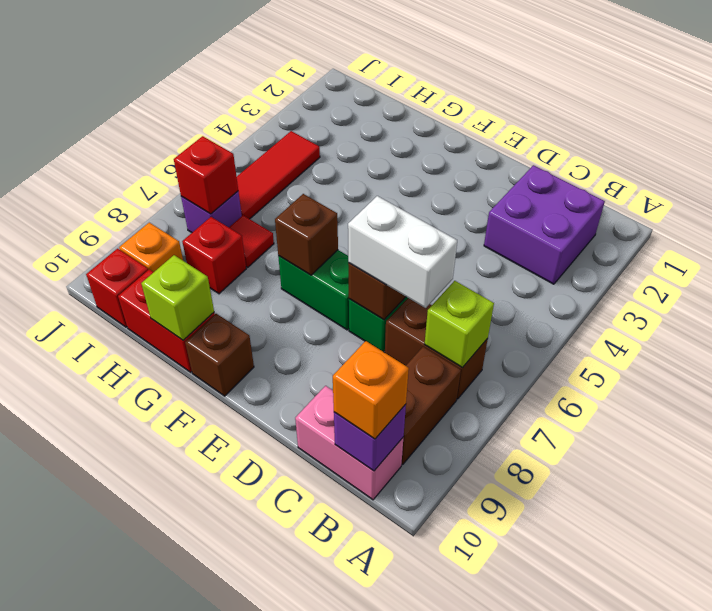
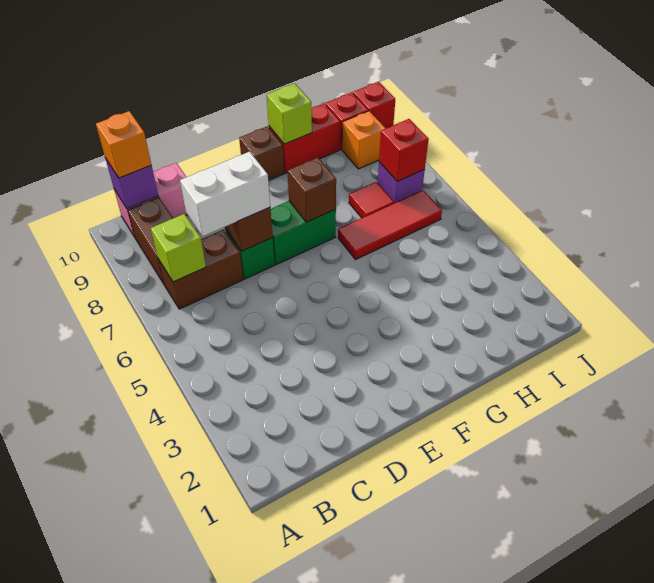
purple 2x2 brick [484,165,605,284] -> none
red 1x1 brick [182,217,246,294] -> red 1x1 brick moved to [353,82,395,128]
red 1x3 tile [237,131,320,219] -> red 1x3 tile turned to [338,190,442,259]

